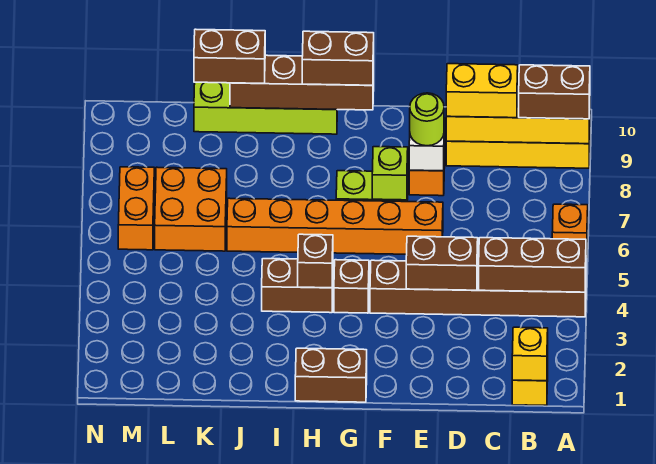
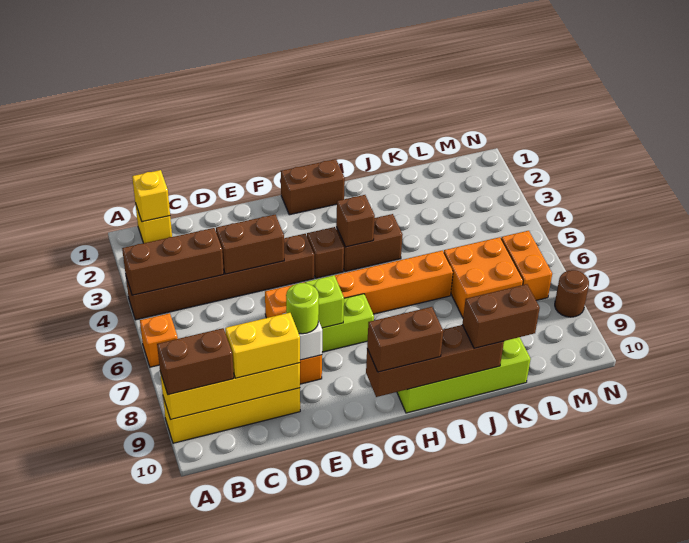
none -> brown 1x1 round brick [555,270,589,317]

